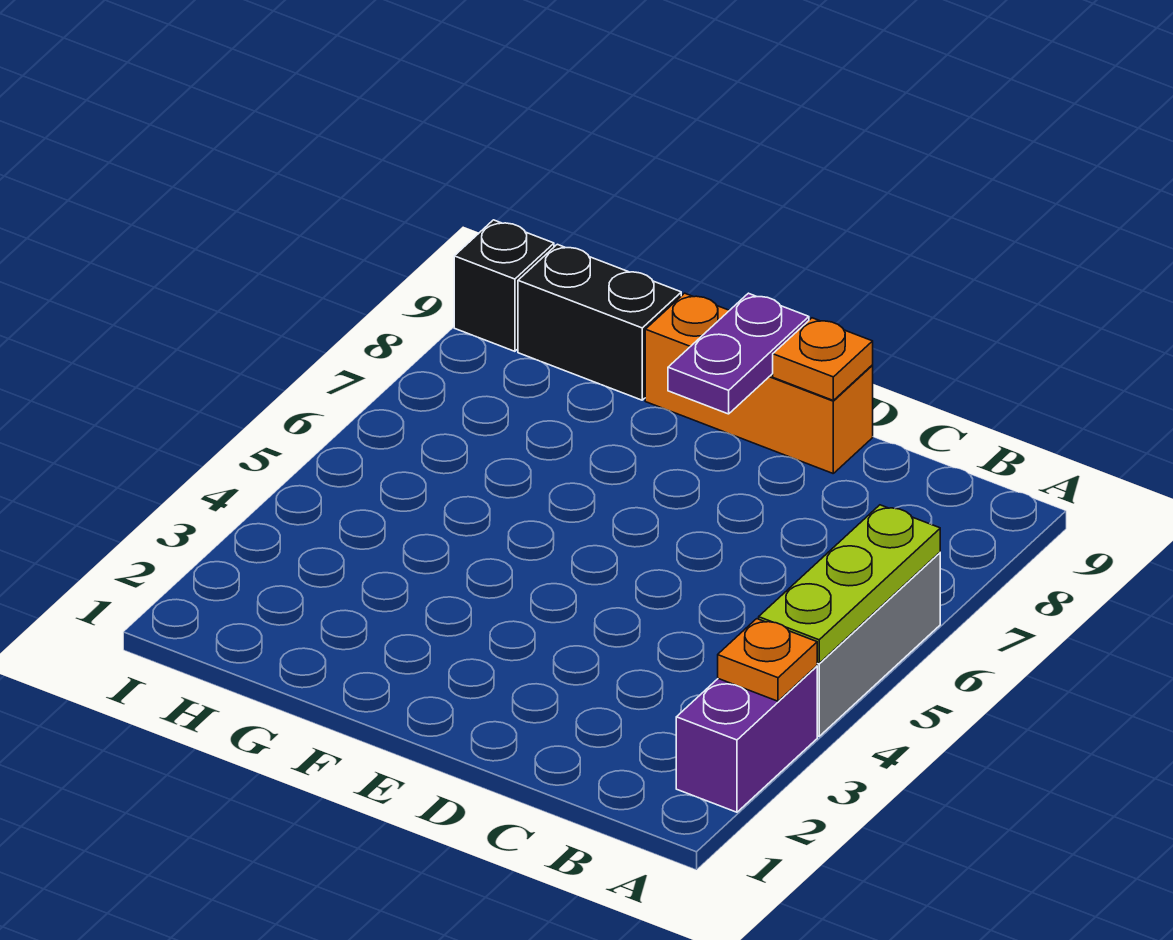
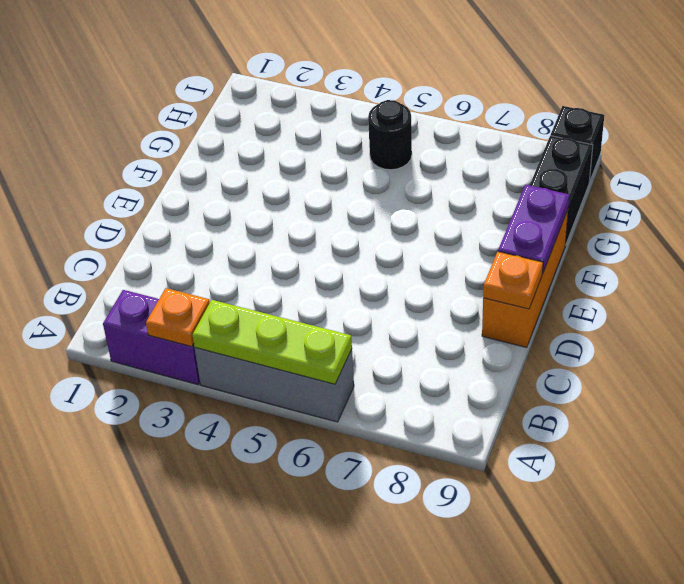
purple 1x2 plate [668,293,809,414] -> purple 1x2 plate turned to [498,185,569,273]
none -> black 1x1 round brick [368,100,412,170]

